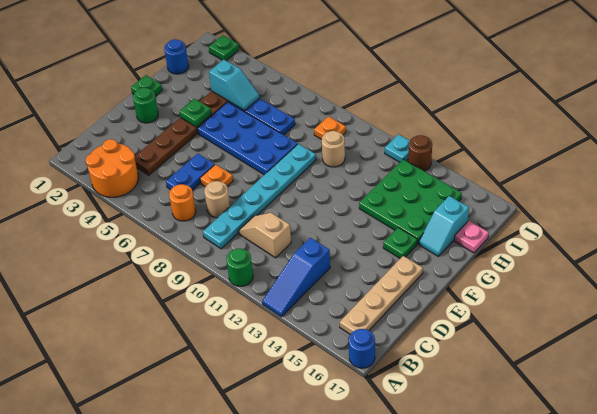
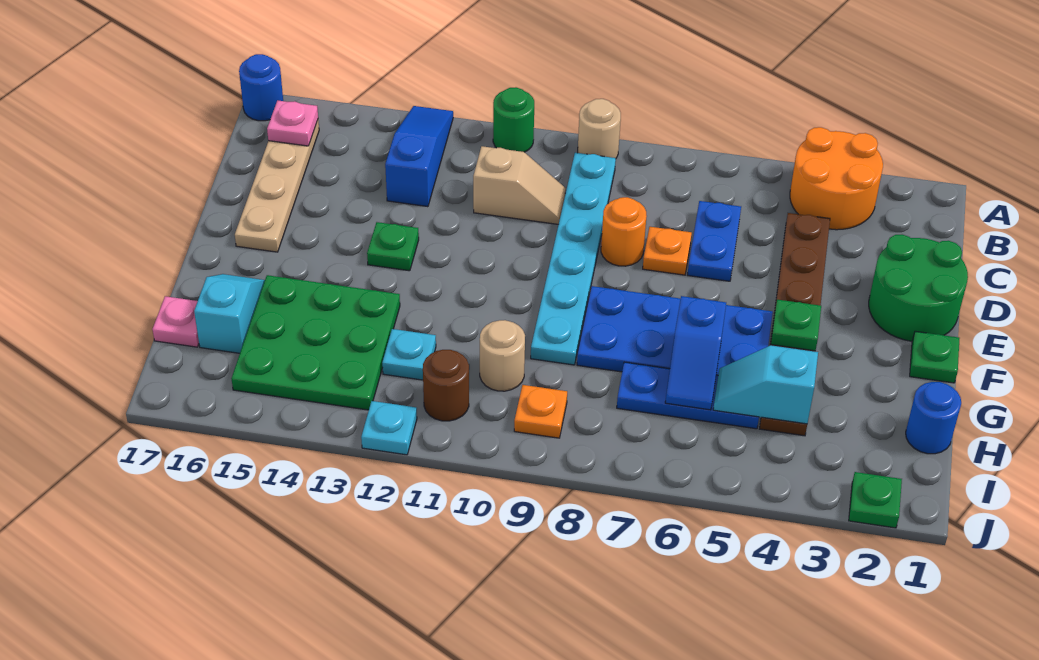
orange 1x1 round brick [169,184,196,221] -> orange 1x1 round brick moved to [601,197,647,266]
none -> pink 1x1 plate [267,100,318,146]
tan 1x1 round brick [204,181,230,218] -> tan 1x1 round brick moved to [578,99,621,158]
green 1x1 round brick [133,88,158,123] -> green 2x2 round brick [869,235,968,341]
green 1x1 plate [383,228,417,258] -> green 1x1 plate moved to [367,222,419,271]
none -> blue 1x2 slope [665,296,726,410]
none -> cyan 1x1 plate [382,329,436,380]
brown 1x1 round brick [408,135,432,171] -> brown 1x1 round brick moved to [423,350,469,421]

